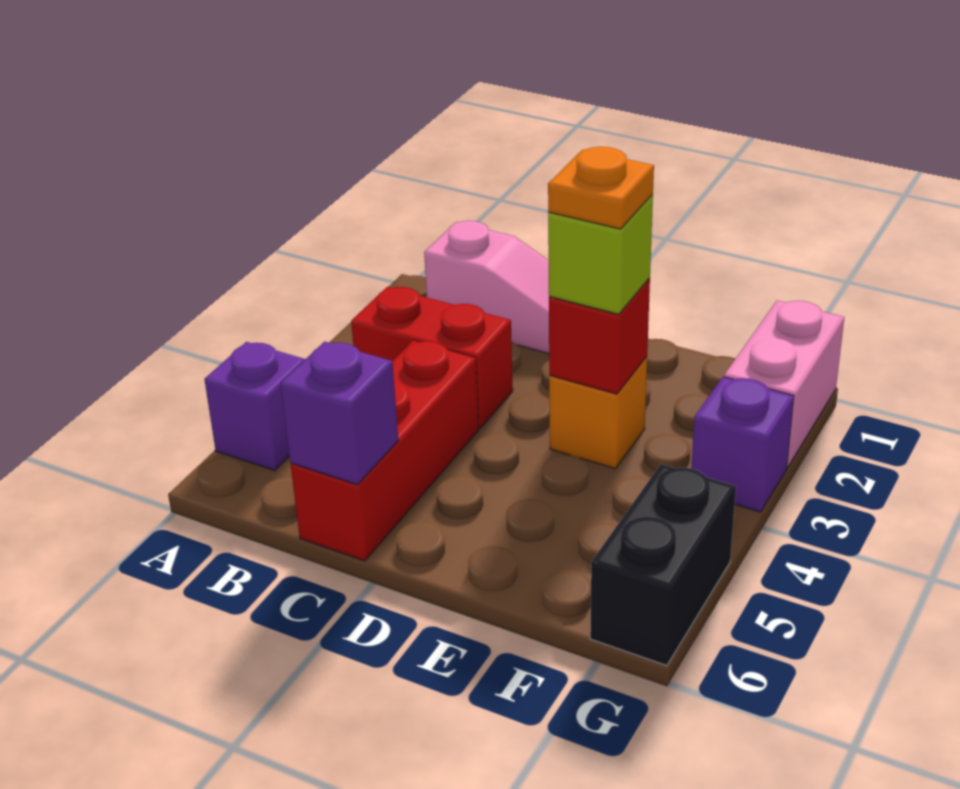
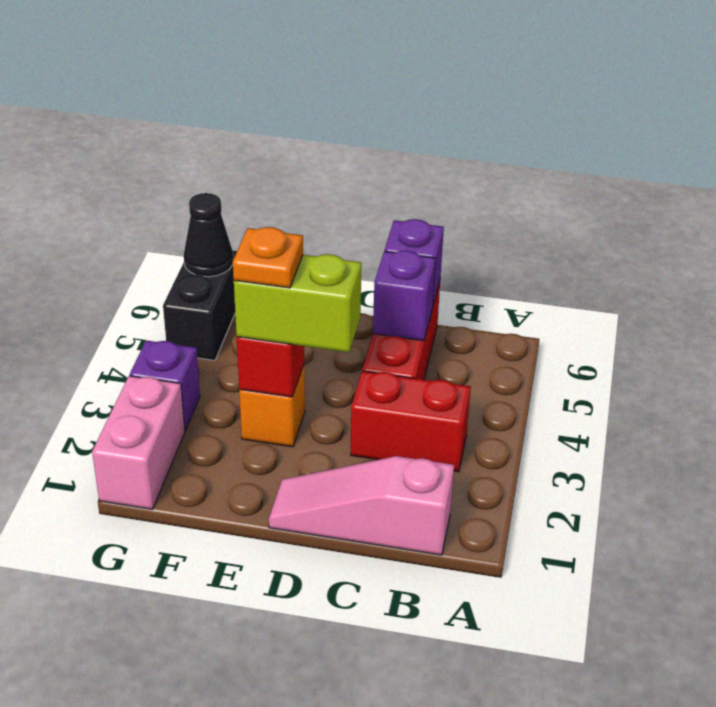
purple 1x1 brick [204,342,305,470] -> purple 1x1 brick moved to [373,250,436,341]
lime 1x1 brick [548,194,653,314] -> lime 1x2 brick [234,254,361,352]
none -> black 1x1 cone [184,193,233,277]

